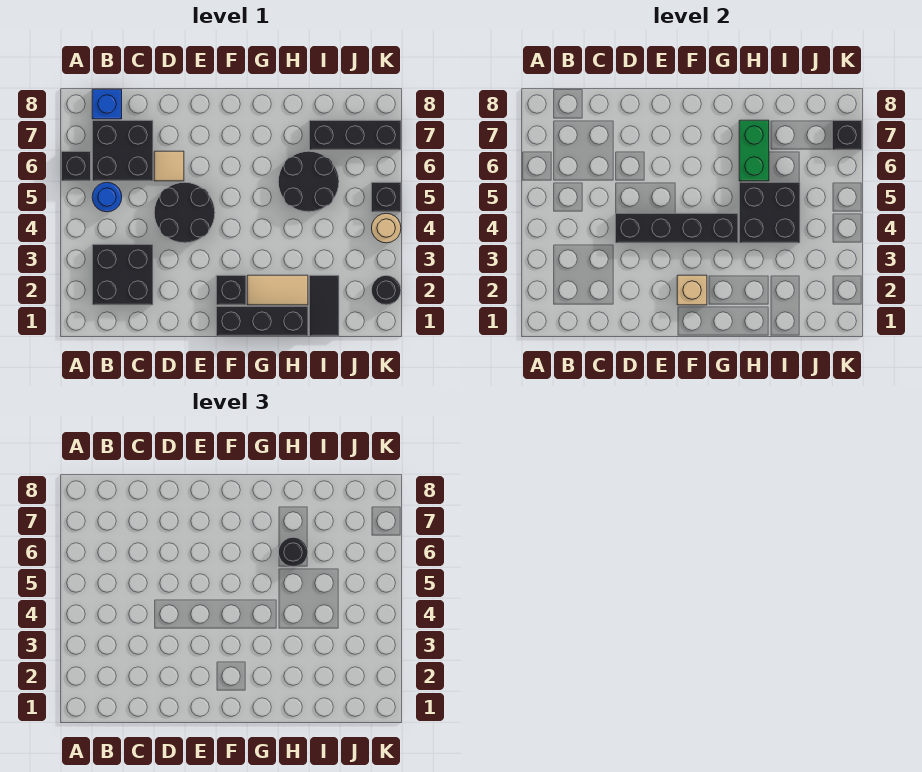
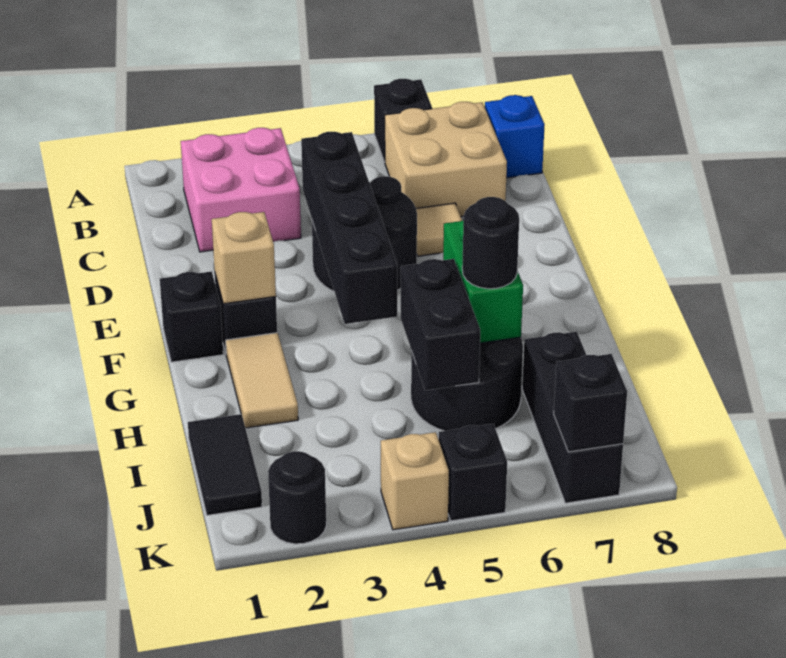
black 2x2 brick [92,244,153,305] -> pink 2x2 brick [181,128,301,252]
blue 1x1 round brick [92,182,122,212] -> none
black 2x2 brick [92,120,153,181] -> tan 2x2 brick [385,102,507,217]
black 1x3 brick [216,306,308,336] -> black 1x1 brick [160,271,223,362]
black 2x2 brick [739,182,800,243] -> black 1x2 brick [401,259,480,390]
green 1x2 brick [739,120,769,181] -> green 1x2 brick turned to [443,221,523,343]
black 1x2 tile [309,275,339,336] -> black 1x2 tile turned to [188,414,262,515]
tan 1x1 round brick [372,213,401,243] -> tan 1x1 brick [381,432,449,530]

